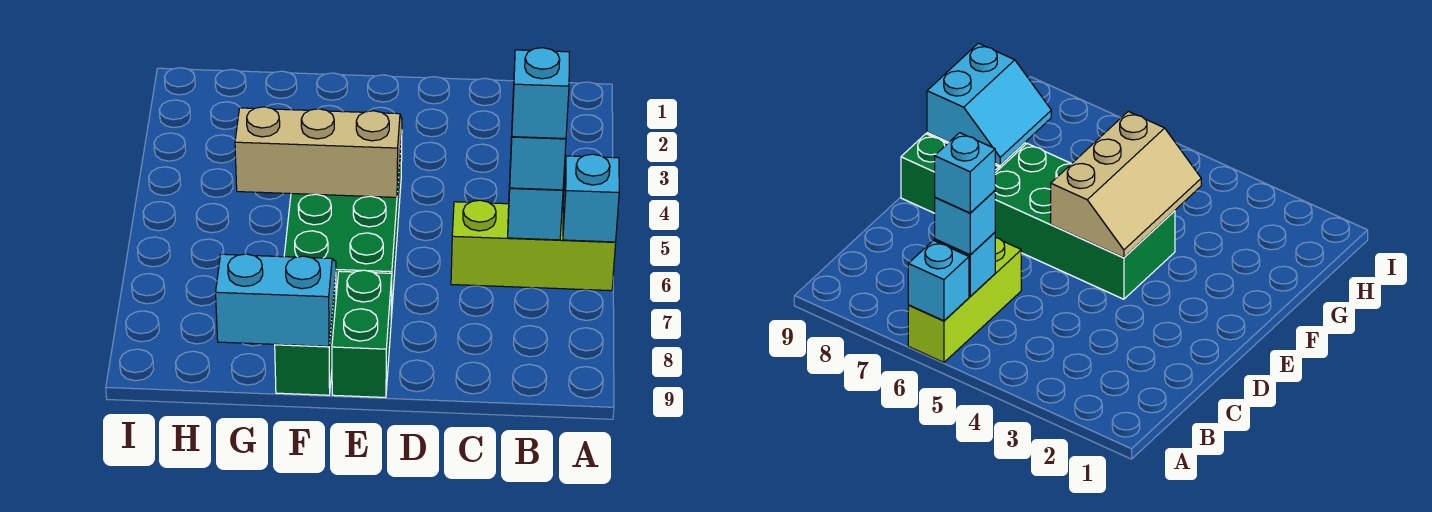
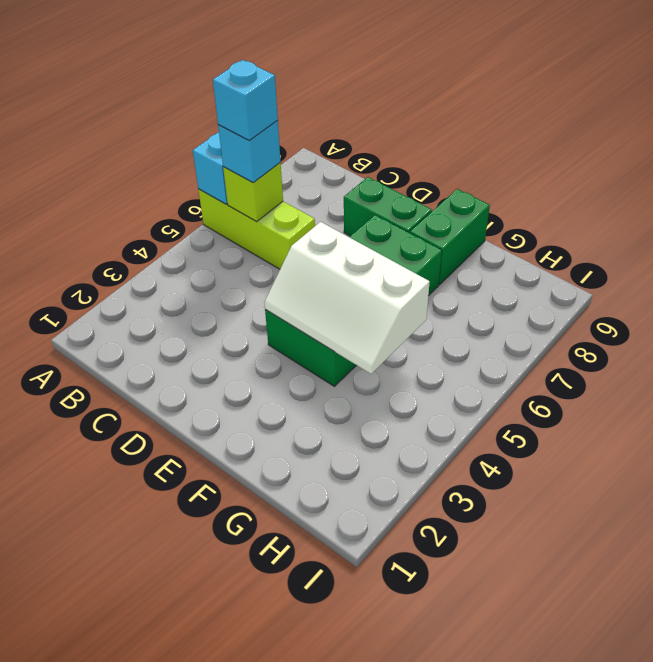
cyan 1x1 brick [508,160,563,240] -> lime 1x1 brick [223,163,283,222]
tan 2x3 slope [235,107,402,197] -> white 2x3 slope [264,222,430,374]
green 1x2 brick [332,270,392,397] -> green 1x2 brick turned to [344,177,432,236]
cyan 2x2 slope [216,254,336,346] -> none

